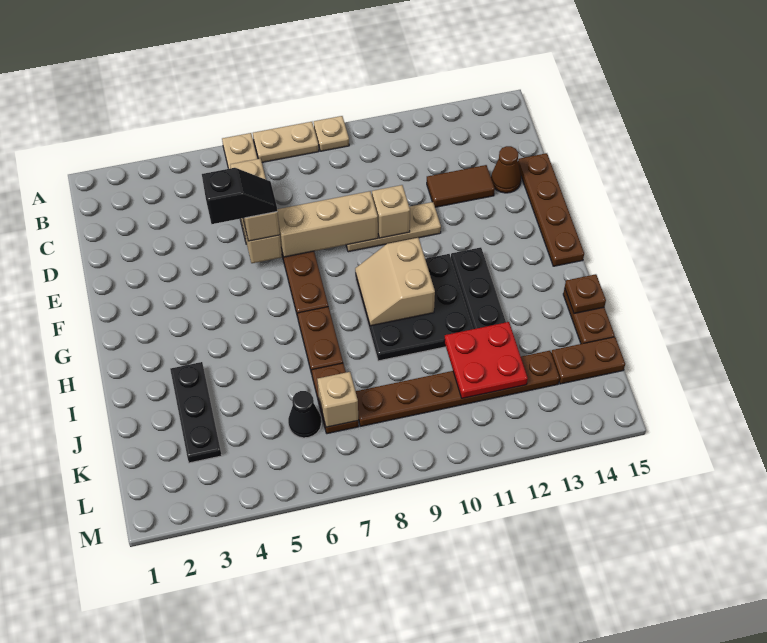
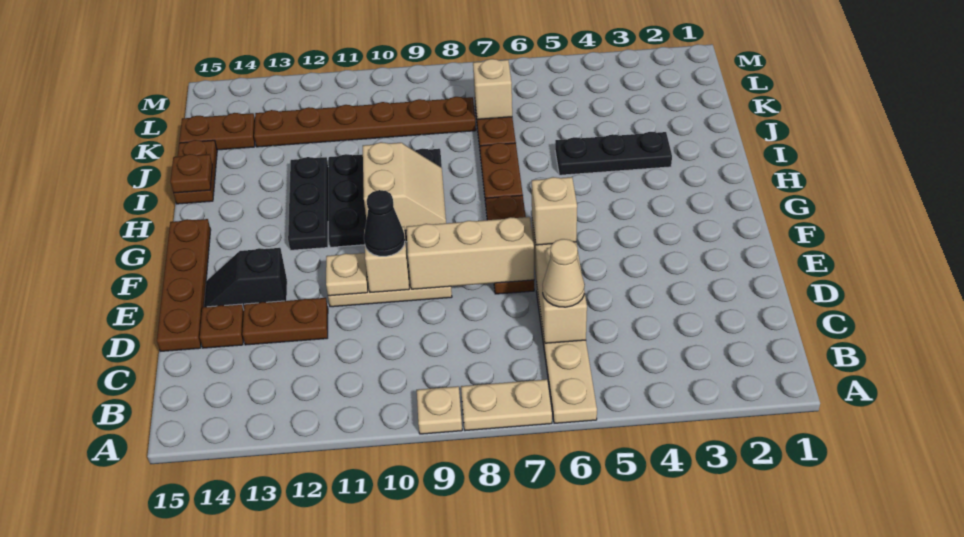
none -> tan 1x1 cone [543,239,585,307]
brown 1x2 tile [427,165,495,207] -> brown 1x2 plate [242,298,328,345]
brown 1x1 cone [491,146,521,193] -> brown 1x1 plate [200,304,244,348]
black 1x2 slope [202,168,277,224] -> black 1x2 slope moved to [204,248,287,310]
none -> tan 1x1 plate [326,253,368,296]
black 1x3 plate [170,362,222,463] -> black 1x3 plate turned to [555,132,672,175]
red 2x2 plate [444,322,528,398] -> none
black 1x1 cone [288,391,321,438] -> black 1x1 cone moved to [364,190,405,256]

